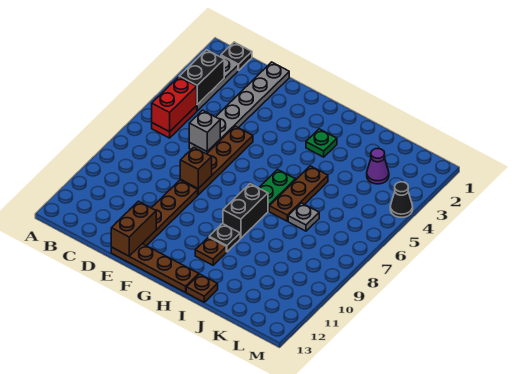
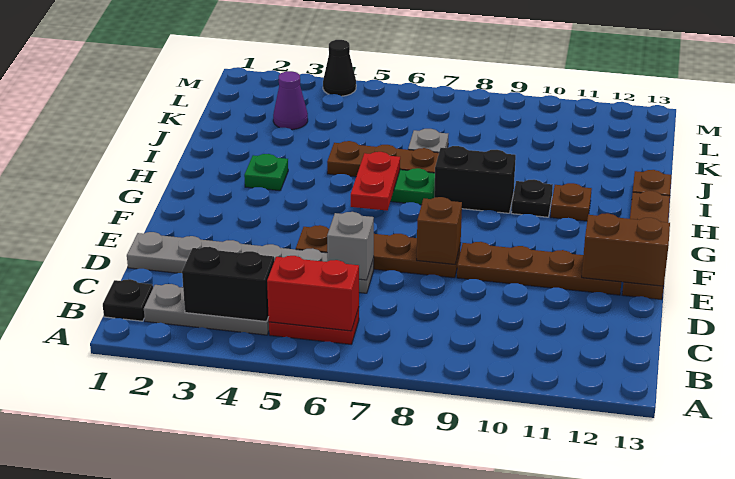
none -> red 1x2 plate [351,152,400,210]

